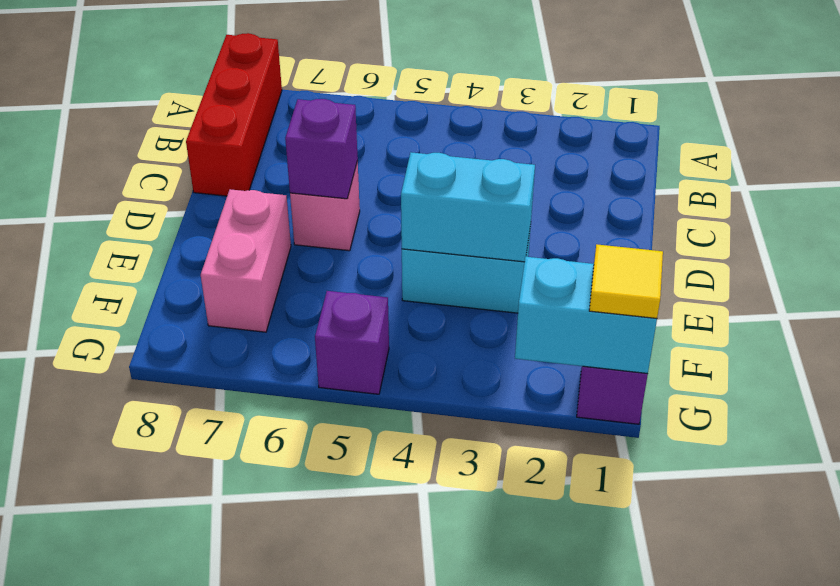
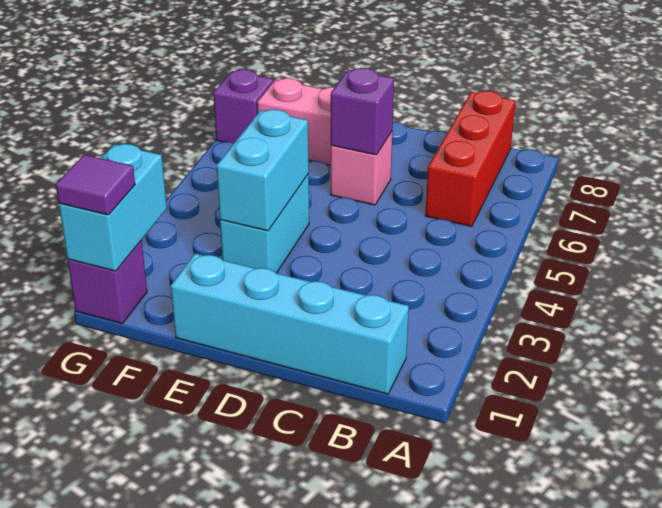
red 1x3 brick [186,33,282,196] -> red 1x3 brick turned to [425,91,516,227]
none -> cyan 1x4 brick [171,254,409,394]
yellow 1x1 tile [589,244,663,318] -> purple 1x1 tile [56,155,135,215]
purple 1x1 brick [315,291,389,394] -> purple 1x1 brick moved to [213,70,273,143]

